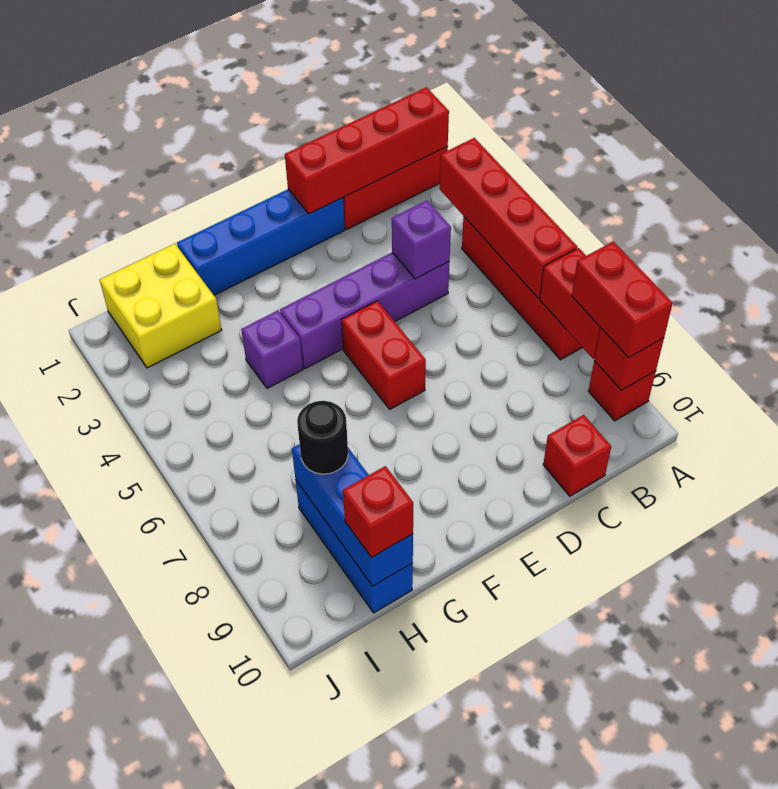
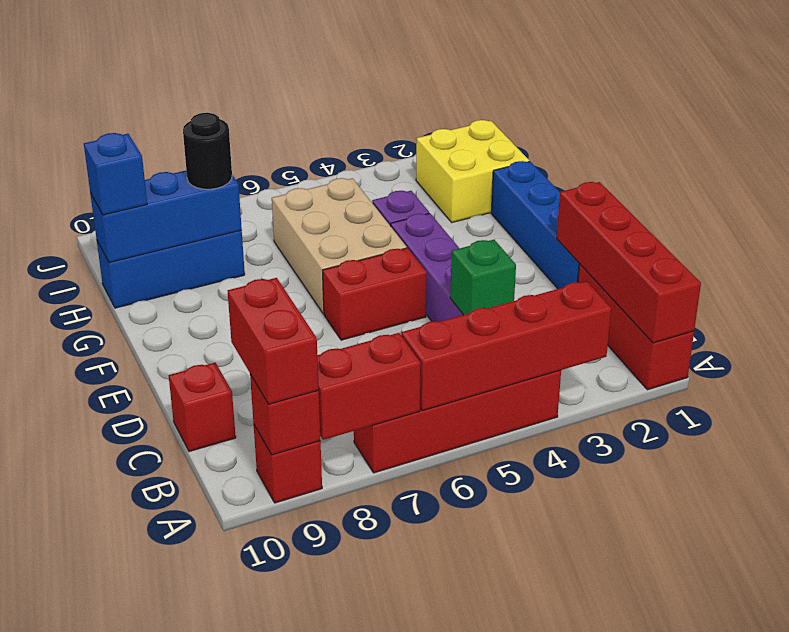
red 1x2 brick [572,242,673,357] -> red 1x2 brick turned to [228,278,319,404]
purple 1x1 brick [392,200,451,279] -> green 1x1 brick [450,240,516,315]
none -> tan 2x3 brick [272,178,407,314]
red 1x1 brick [343,466,413,558] -> blue 1x1 brick [84,133,147,215]

